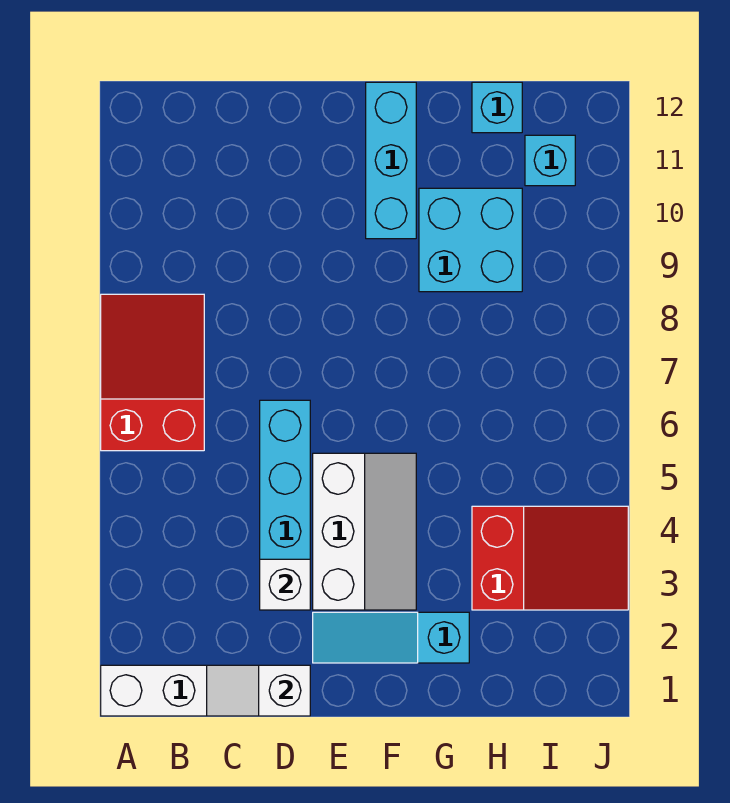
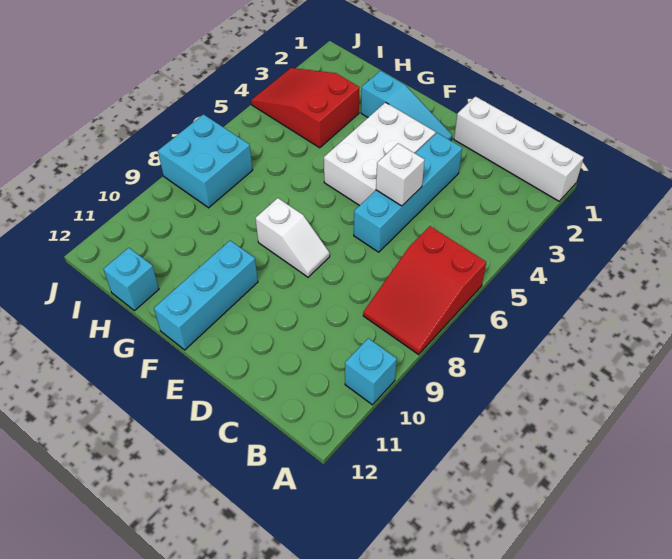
white 1x2 slope [207,665,310,716] -> white 1x2 slope moved to [255,198,330,277]
white 1x1 brick [260,559,310,610] -> white 1x1 brick moved to [376,144,425,206]
white 2x3 slope [313,453,416,610] -> white 2x3 brick [324,102,436,206]
cyan 2x2 brick [419,188,522,292] -> cyan 2x2 brick moved to [158,114,252,208]
cyan 1x1 brick [525,135,575,186] -> cyan 1x1 brick moved to [345,338,397,405]

